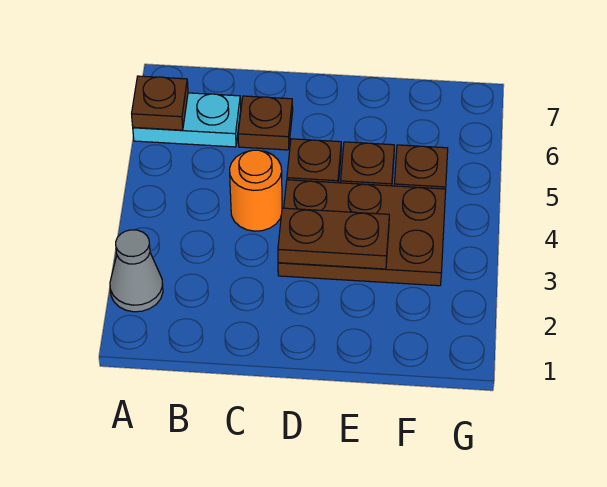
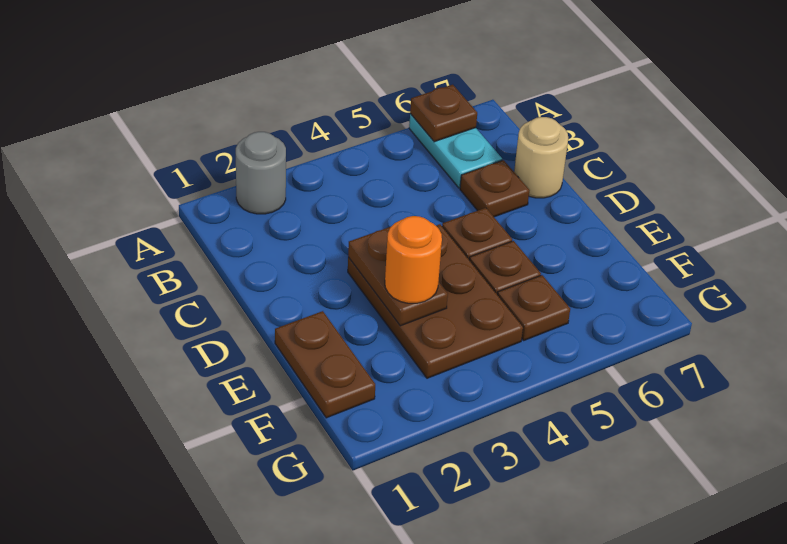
grey 1x1 cone [110,230,163,312] -> grey 1x1 round brick [236,132,286,214]
orange 1x1 round brick [230,150,282,231] -> orange 1x1 round brick moved to [385,216,442,303]
none -> tan 1x1 round brick [514,117,568,198]
none -> brown 1x2 plate [275,311,375,418]

